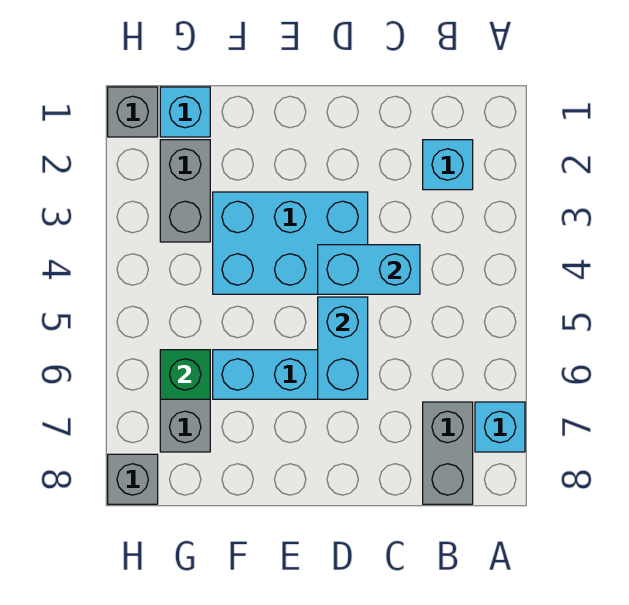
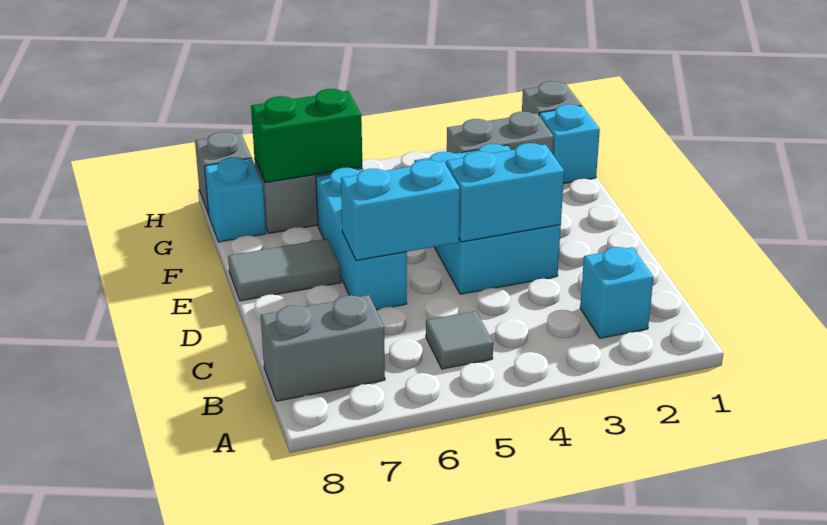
cyan 1x1 brick [475,402,525,452] -> cyan 1x1 brick moved to [205,157,266,242]
none -> grey 1x1 tile [426,311,493,369]
cyan 1x2 brick [318,245,420,294] -> cyan 1x2 brick turned to [446,143,564,242]
none -> grey 1x2 tile [228,239,341,301]
green 1x1 brick [160,350,210,399] -> green 1x2 brick [251,89,362,183]

